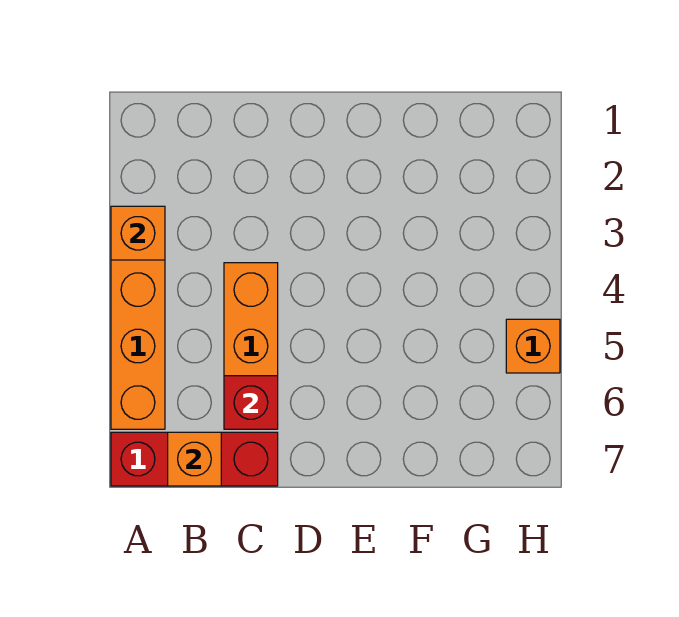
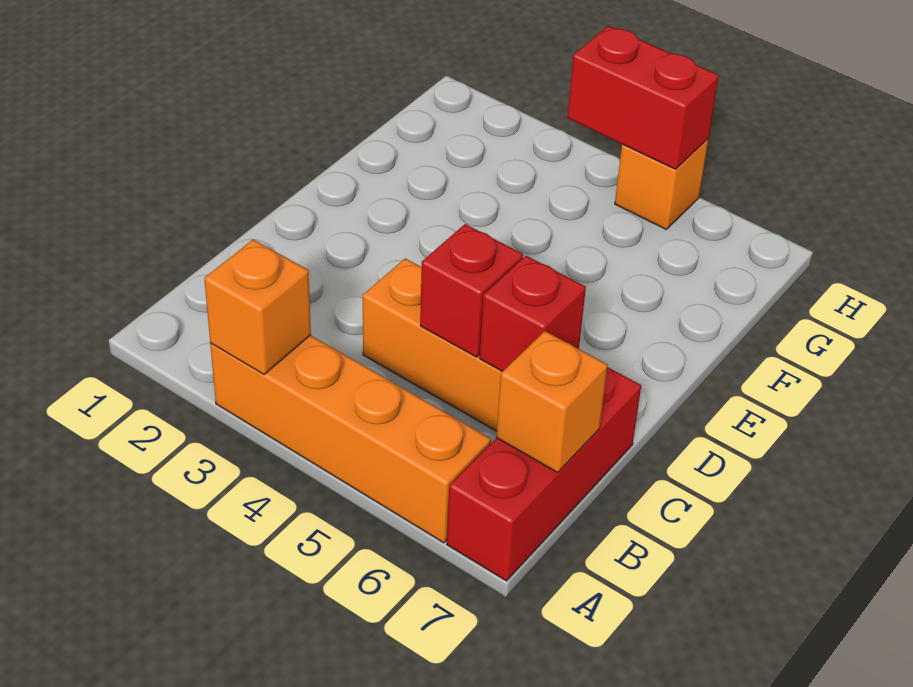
none -> red 1x1 brick [420,224,523,357]
none -> red 1x2 brick [568,26,719,169]

